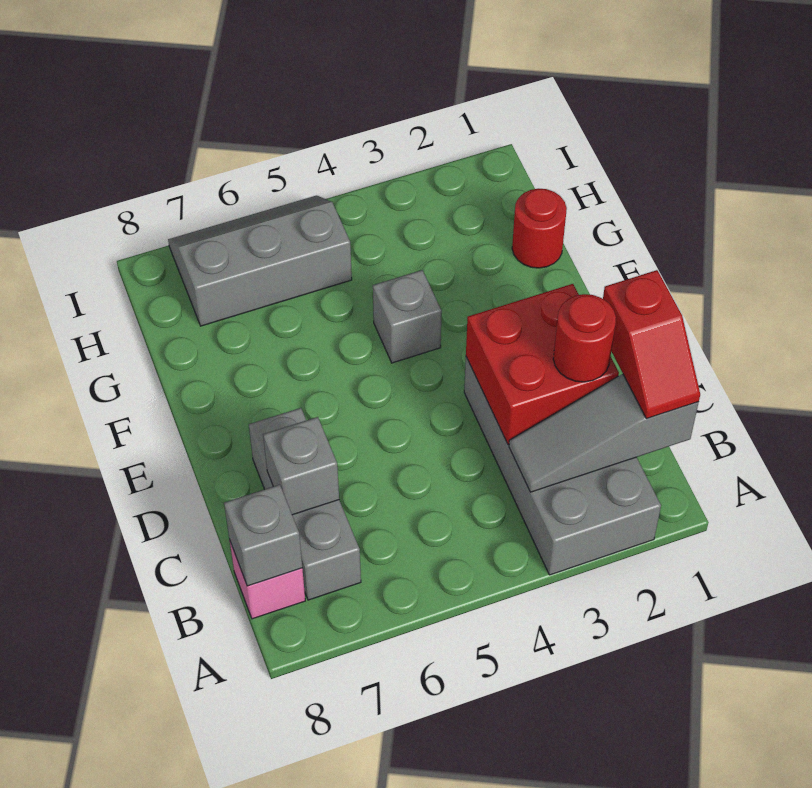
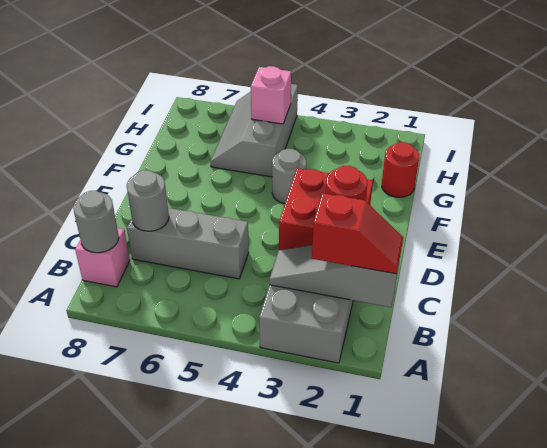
red 1x2 slope [603,270,700,419] -> red 1x2 slope turned to [312,193,403,274]
grey 1x3 brick [249,408,361,600] -> grey 1x3 brick turned to [127,208,249,279]
grey 1x1 brick [224,485,302,586] -> grey 1x1 round brick [73,191,119,253]
grey 1x1 brick [263,417,339,515] -> grey 1x1 round brick [127,170,169,231]
grey 1x1 brick [373,270,442,363] -> grey 1x1 round brick [272,149,306,204]
grey 2x3 slope [168,195,352,326] -> grey 2x3 slope turned to [211,84,298,177]
none -> pink 1x1 brick [251,66,291,124]

